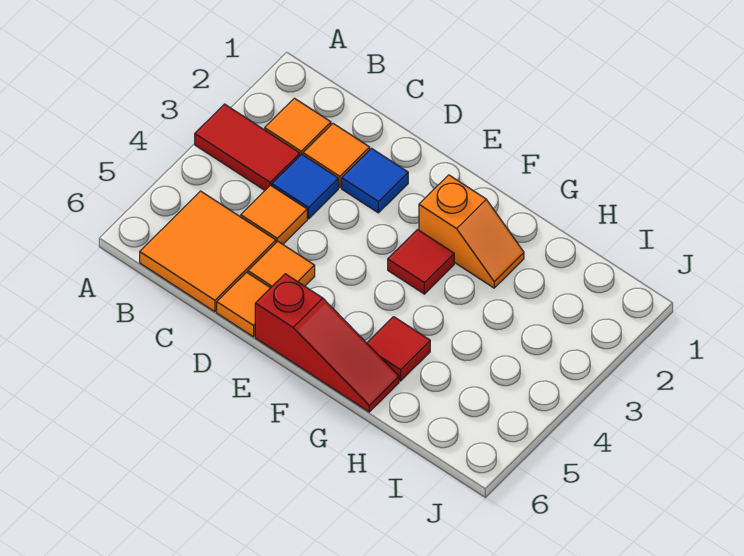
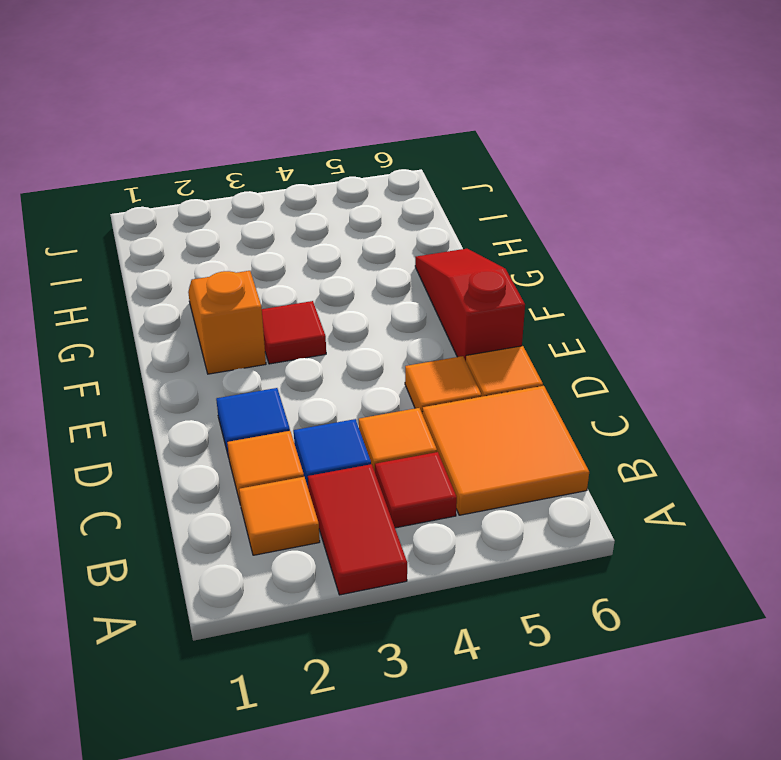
red 1x1 tile [367,317,430,381] -> red 1x1 tile moved to [375,452,457,528]

